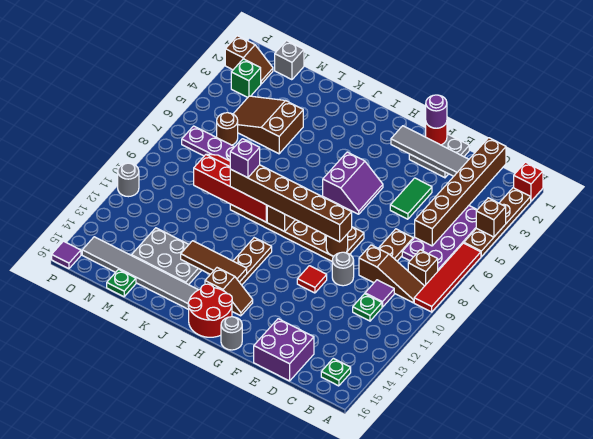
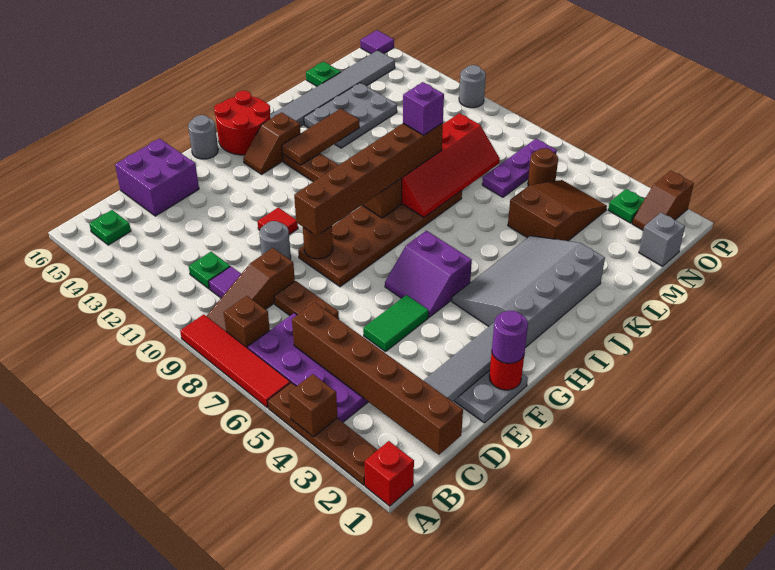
green 1x2 tile [390,178,432,219] -> green 1x2 tile turned to [363,295,429,352]
none -> grey 3x4 slope [452,236,605,348]
green 1x1 brick [231,59,261,97] -> green 1x1 plate [608,189,645,223]

